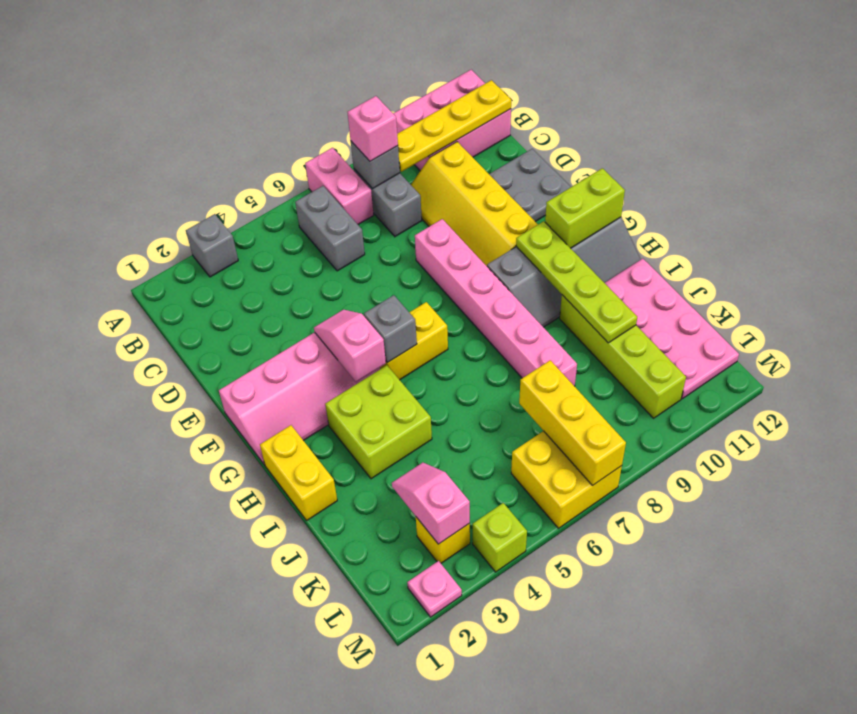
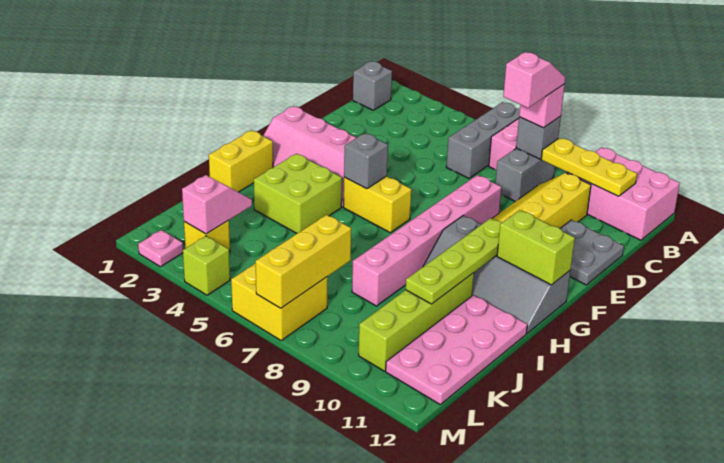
grey 1x1 brick [186,214,238,277] -> grey 1x1 brick moved to [353,61,392,110]
grey 1x2 brick [295,186,365,271] -> grey 1x3 brick [446,102,520,178]
yellow 1x4 plate [397,80,511,172] -> yellow 1x3 plate [541,138,637,196]
pink 1x2 slope [314,310,386,382] -> pink 1x2 slope moved to [503,52,565,108]

